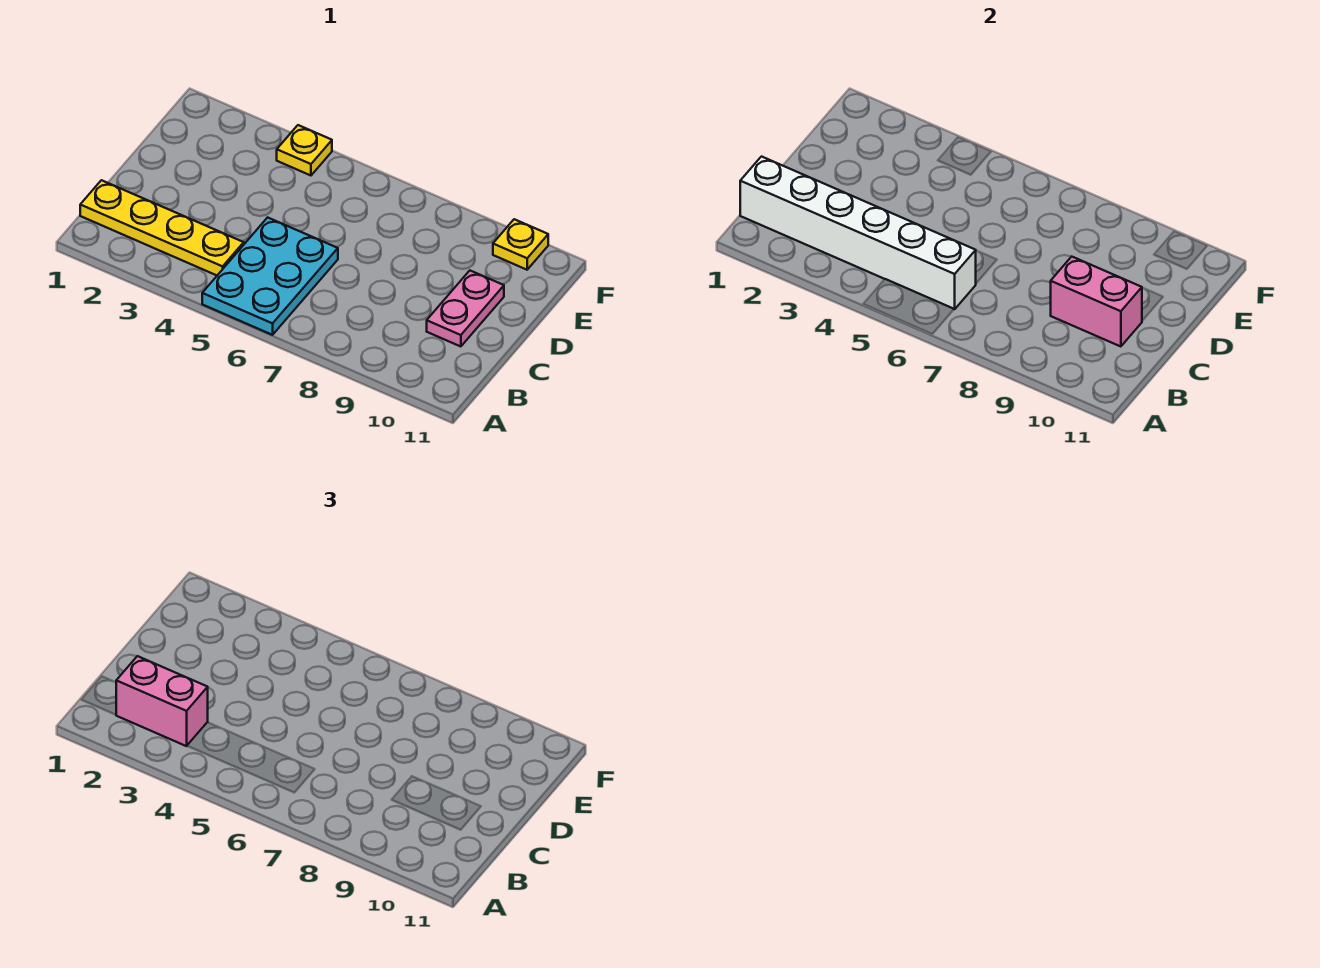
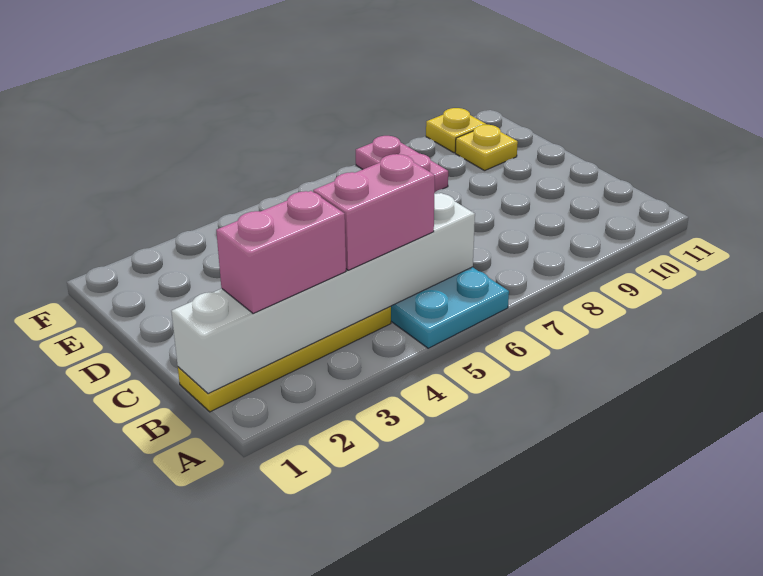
pink 1x2 brick [1051,257,1142,347] -> pink 1x2 brick moved to [313,154,435,270]
pink 1x2 plate [427,271,504,347] -> pink 1x2 plate moved to [356,136,448,192]
yellow 1x1 plate [277,125,332,175] -> yellow 1x1 plate moved to [455,124,518,171]

